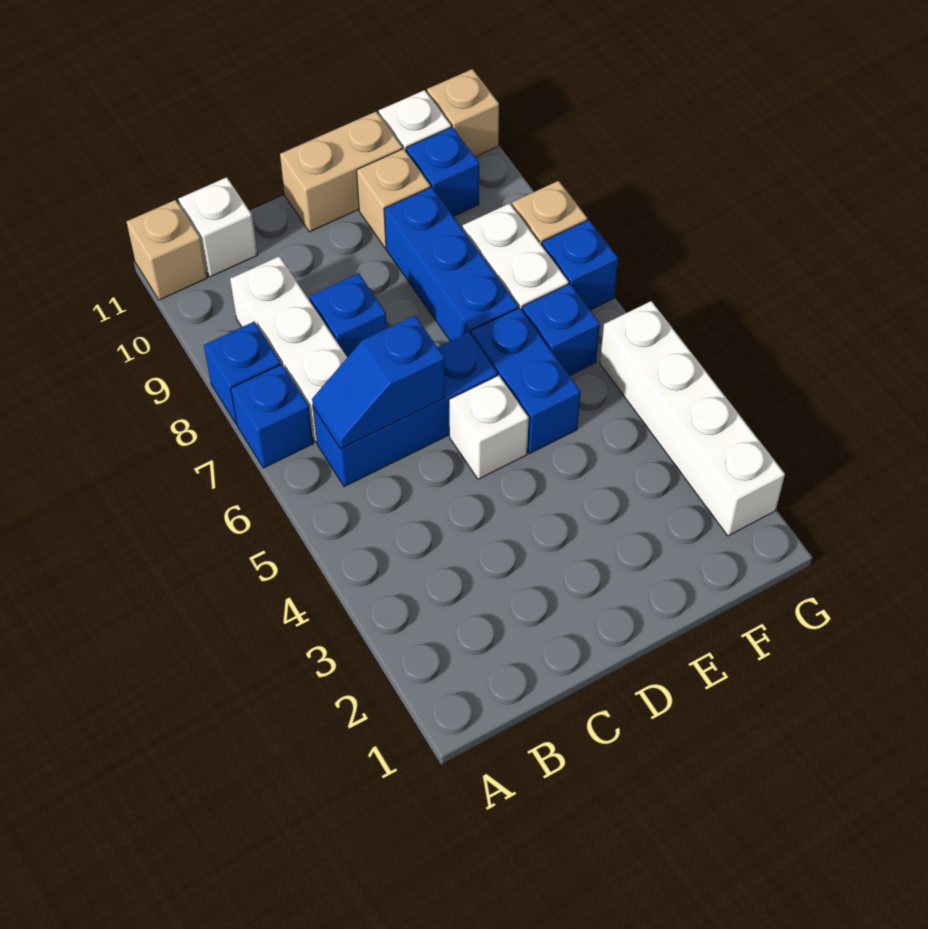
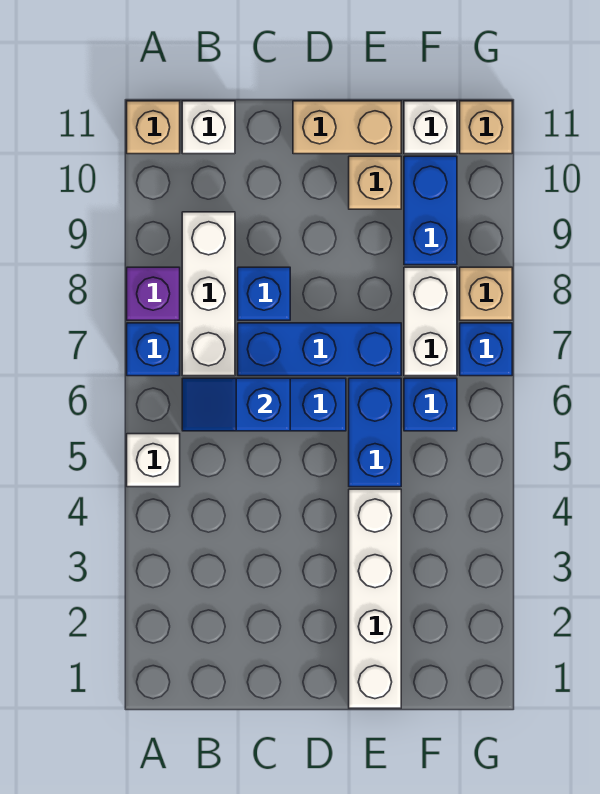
blue 1x1 brick [204,322,281,424] -> purple 1x1 brick [127,267,180,320]
white 1x1 brick [449,375,529,479] -> white 1x1 brick moved to [127,434,180,487]
blue 1x3 brick [384,187,518,341] -> blue 1x3 brick turned to [238,323,401,376]
blue 1x1 brick [406,127,479,217] -> blue 1x2 brick [404,156,457,265]
white 1x4 brick [600,301,785,536] -> white 1x4 brick moved to [349,489,401,708]

